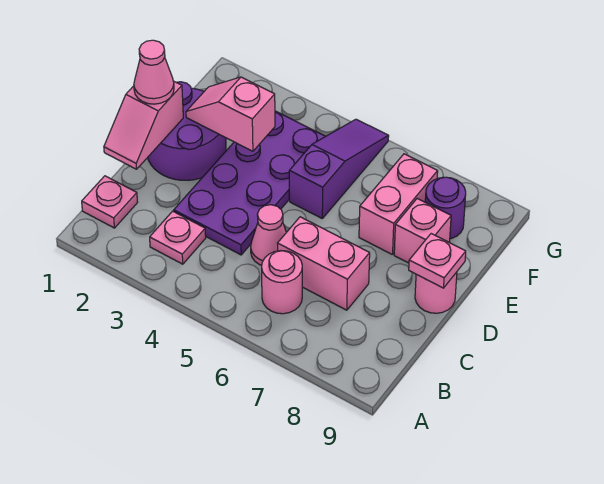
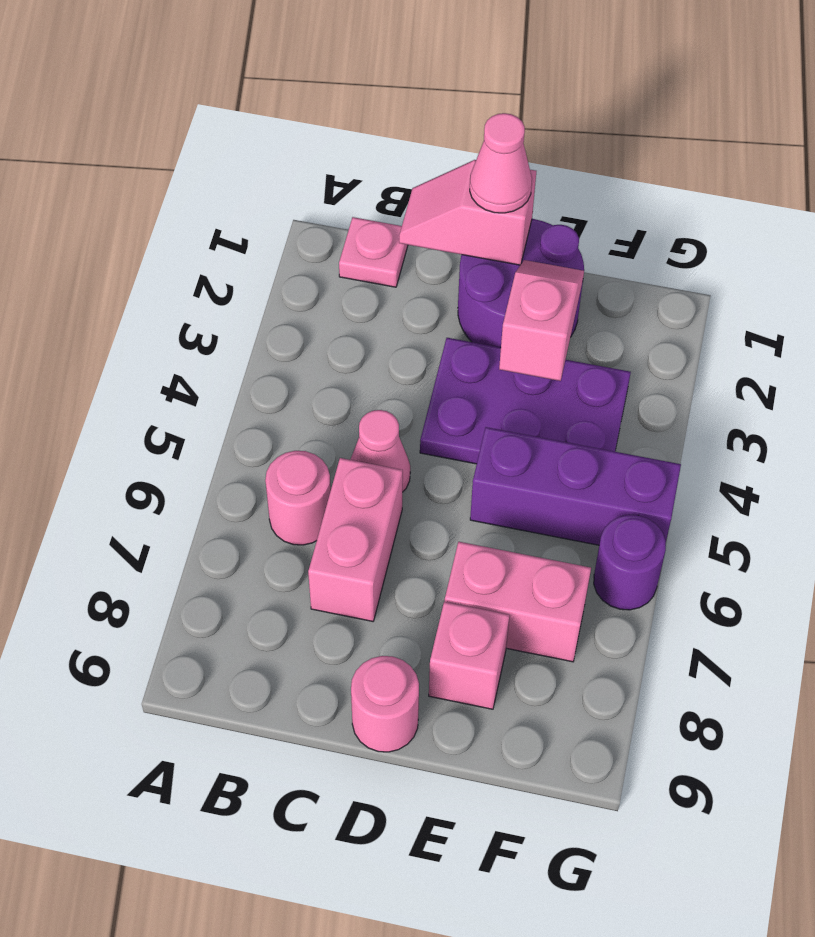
pink 1x1 plate [150,211,206,264] -> none
purple 2x4 plate [174,111,325,255] -> purple 2x3 plate [420,338,631,464]
pink 1x1 plate [409,234,466,288] -> none
purple 1x3 slope [289,119,389,218] -> purple 1x3 brick [470,427,681,545]
purple 1x1 round brick [425,177,466,239] -> purple 1x1 round brick moved to [594,515,666,610]

